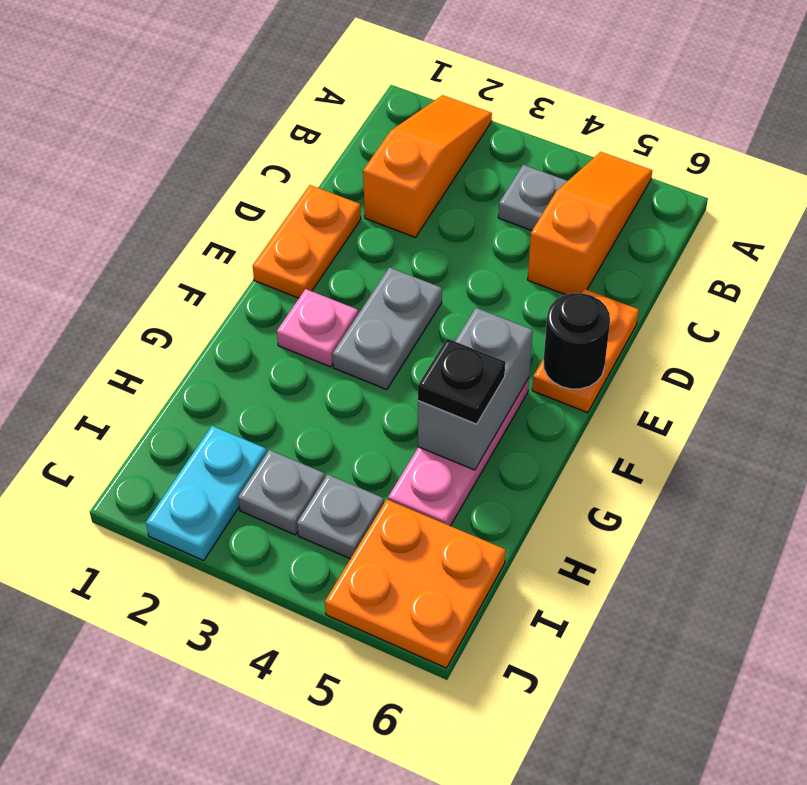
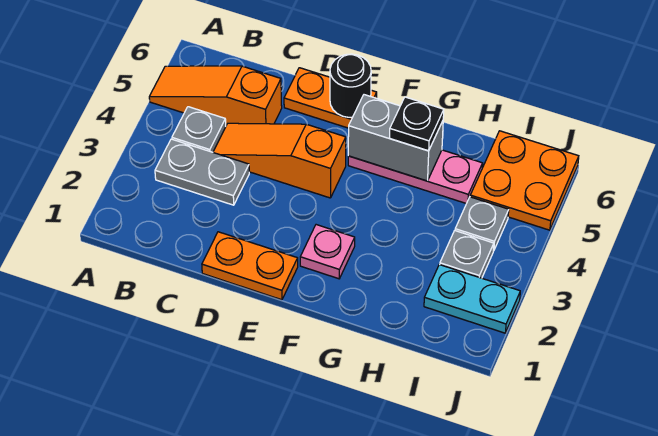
orange 1x3 slope [363,95,492,238] -> orange 1x3 slope moved to [213,123,346,198]
grey 1x2 plate [333,267,442,390] -> grey 1x2 plate moved to [155,139,249,205]

